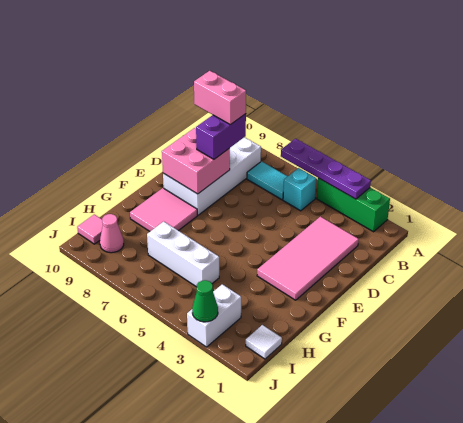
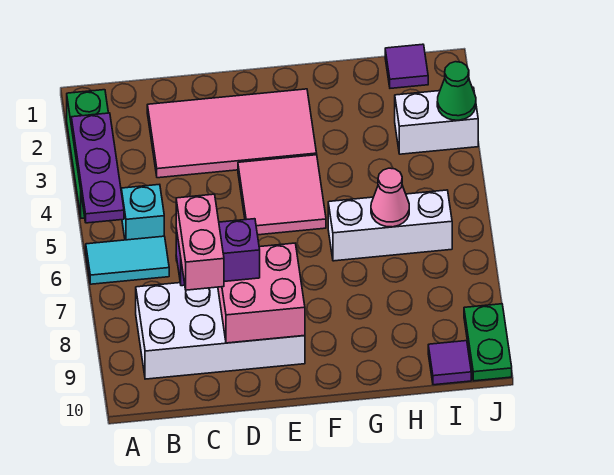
purple 1x4 plate [281,139,371,199] -> purple 1x3 plate [71,113,124,223]
cyan 1x2 tile [247,161,288,200] -> cyan 1x2 tile turned to [86,236,169,284]
pink 2x2 tile [130,188,197,231] -> pink 2x2 tile moved to [238,155,326,235]
white 1x3 brick [147,221,219,287] -> white 1x3 brick turned to [328,190,452,261]
white 1x1 tile [246,325,282,359] -> purple 1x1 tile [385,44,428,88]
pink 1x1 cone [100,214,124,253] -> pink 1x1 cone moved to [371,168,409,227]
pink 1x1 tile [77,214,103,244] -> purple 1x1 tile [428,341,471,385]
none -> green 1x2 plate [464,304,512,381]

